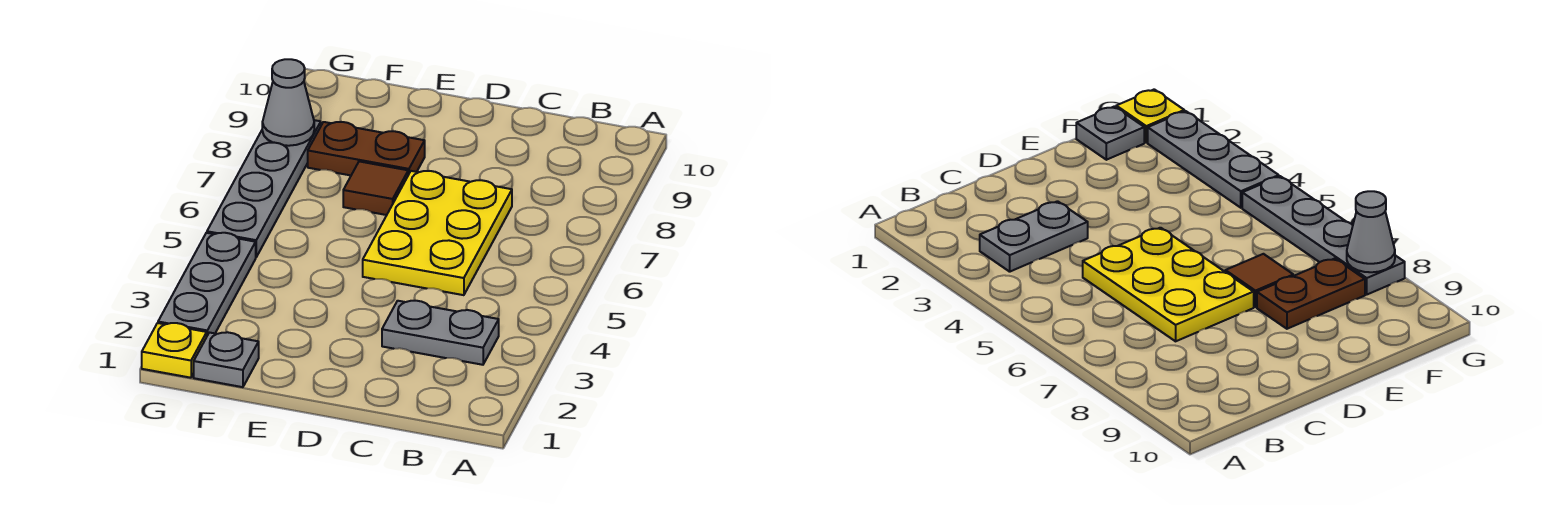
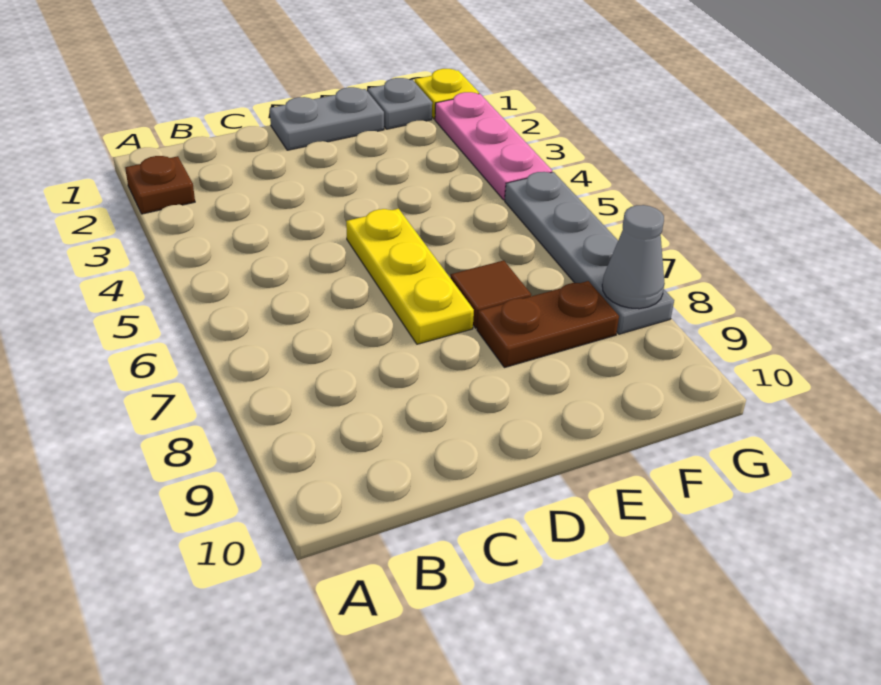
none -> brown 1x1 plate [125,156,195,214]
grey 1x2 plate [382,301,499,365] -> grey 1x2 plate moved to [270,87,384,150]
yellow 2x3 plate [363,171,512,295] -> yellow 1x3 plate [346,209,474,344]
grey 1x3 plate [158,233,256,335] -> pink 1x3 plate [435,92,552,200]

